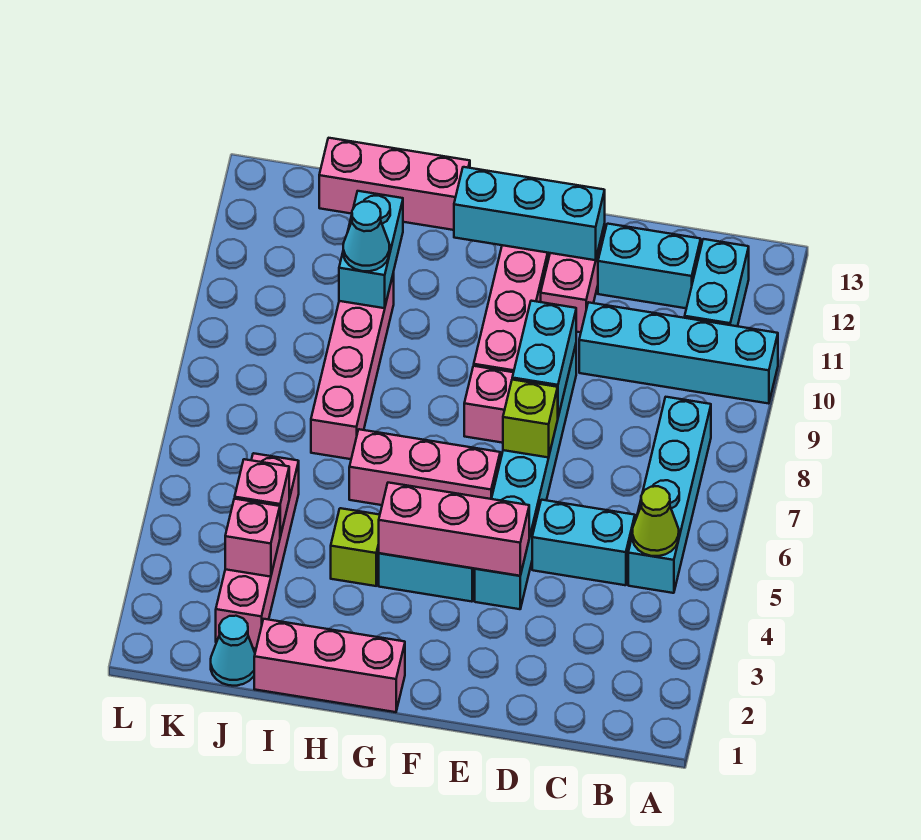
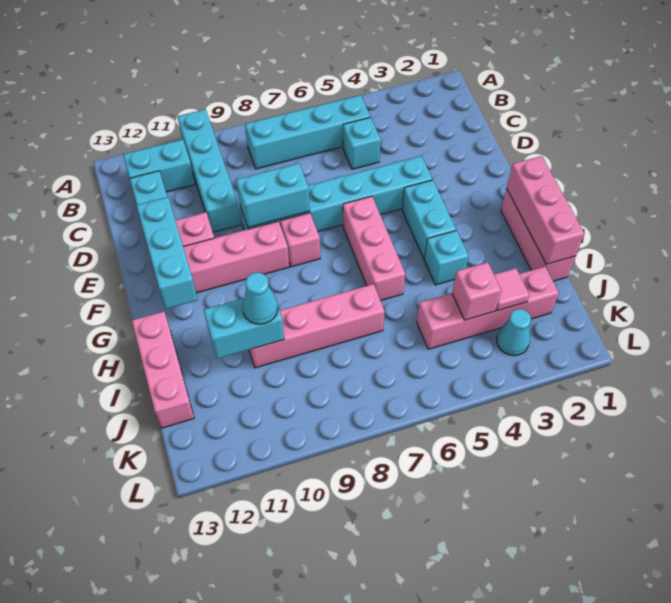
lime 1x1 cone [632,486,679,556] -> none
cyan 1x2 brick [532,500,635,585] -> cyan 1x1 brick [343,117,381,169]
pink 1x3 brick [379,483,529,576] -> pink 1x3 brick moved to [507,156,584,264]
lime 1x1 brick [503,380,558,457] -> none
lime 1x1 brick [331,508,380,586] -> cyan 1x1 brick [424,231,469,285]
cyan 1x1 cone [211,616,255,686] -> cyan 1x1 cone moved to [497,309,531,356]
pink 1x1 brick [225,499,280,577] -> pink 1x1 tile [494,268,530,311]

